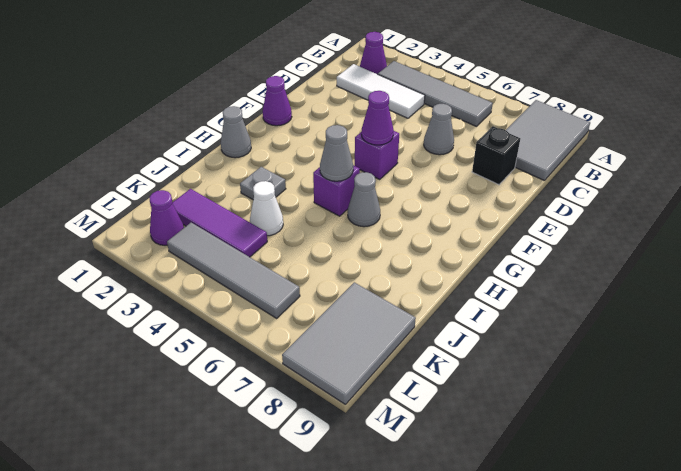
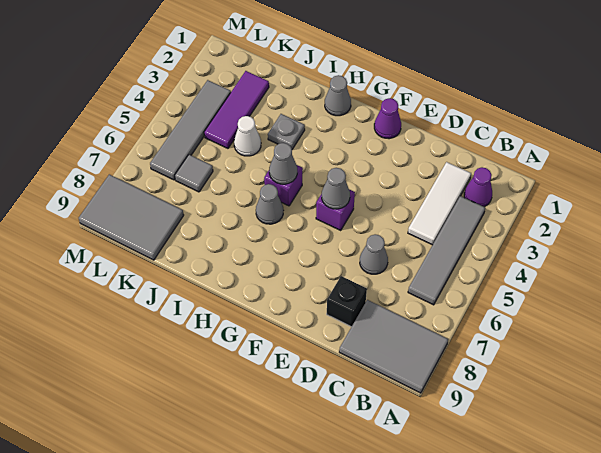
purple 1x1 cone [361,91,394,145] -> grey 1x1 cone [322,168,350,209]
none -> grey 1x1 tile [175,155,213,192]
purple 1x1 cone [150,190,184,245] -> none

